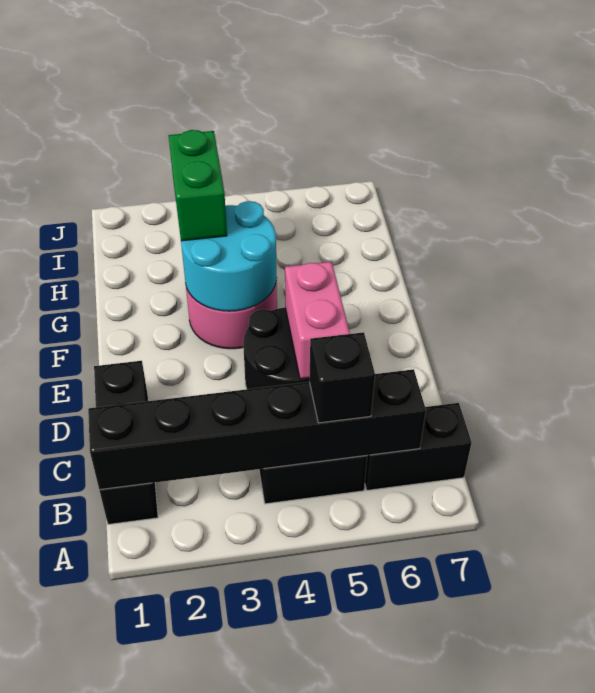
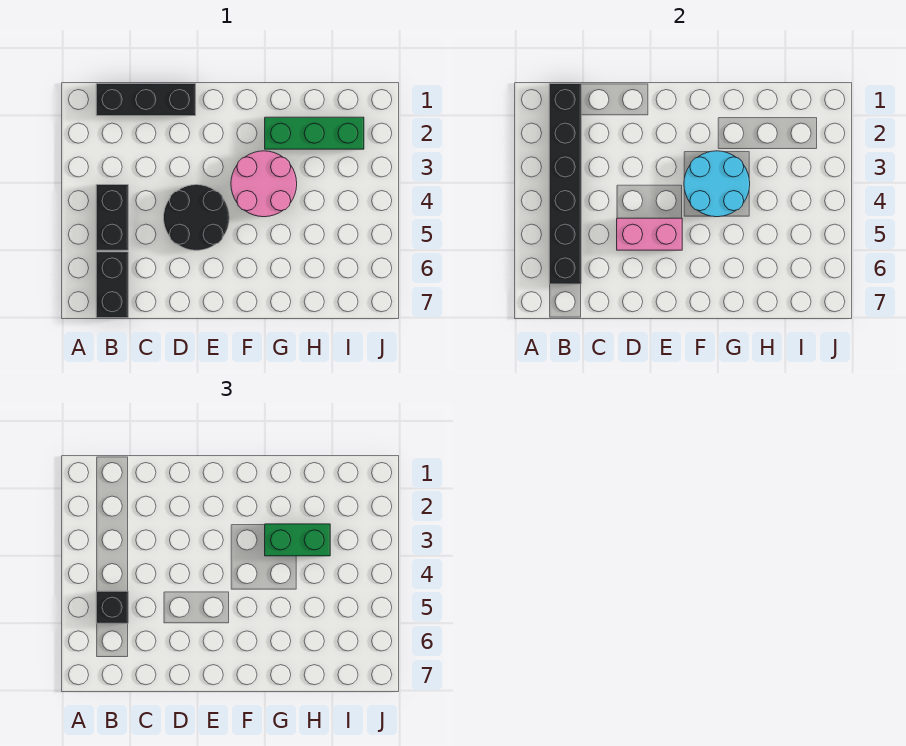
none -> green 1x3 brick [265,117,364,149]

